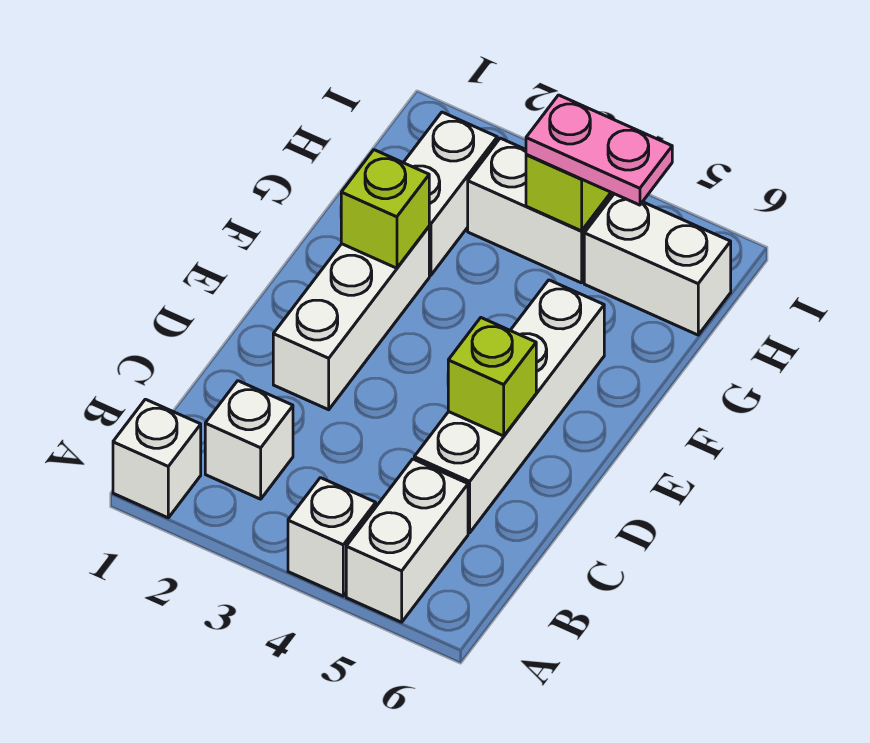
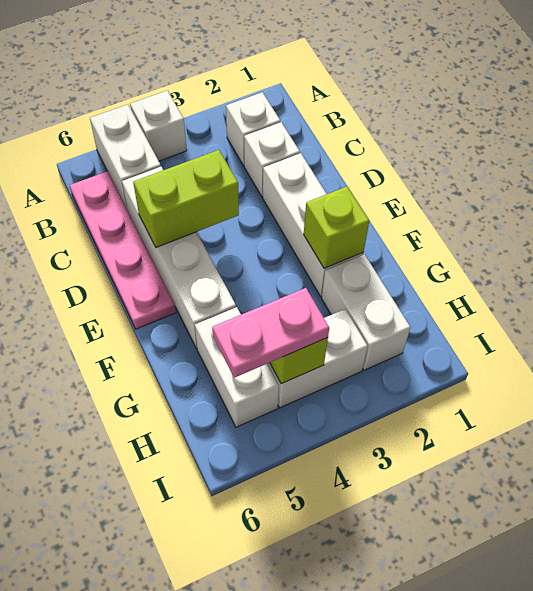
white 1x1 brick [113,399,201,518] -> white 1x1 brick moved to [244,122,300,197]
none -> pink 1x4 plate [70,171,176,329]
lime 1x1 brick [448,318,536,436] -> lime 1x2 brick [133,150,239,247]
white 1x2 brick [584,194,731,335] -> white 1x2 brick turned to [195,307,279,427]

